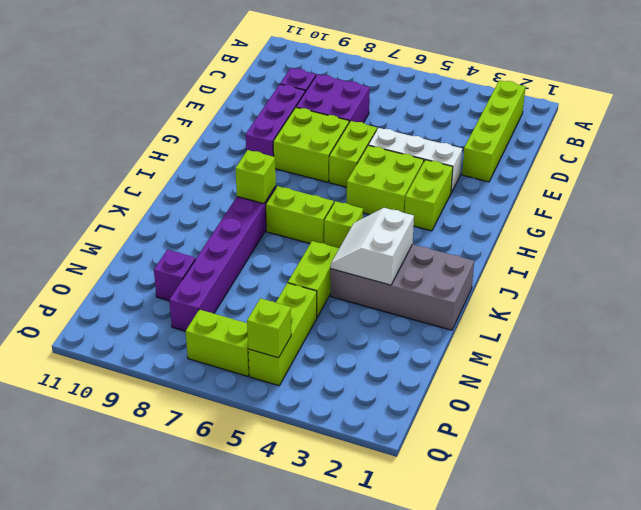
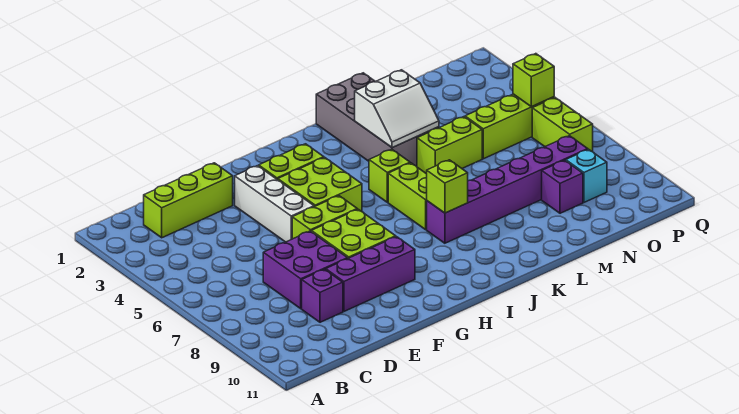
lime 1x4 brick [462,80,525,182] -> lime 1x3 brick [144,163,233,238]
none -> cyan 1x1 brick [566,149,607,202]

